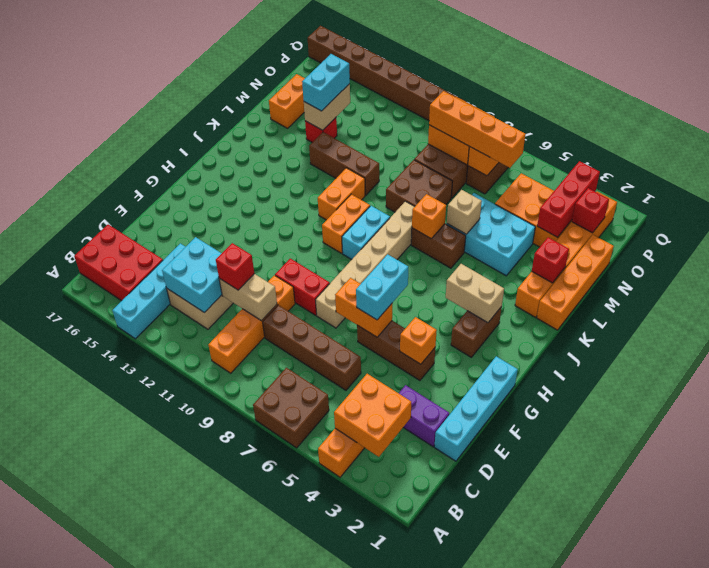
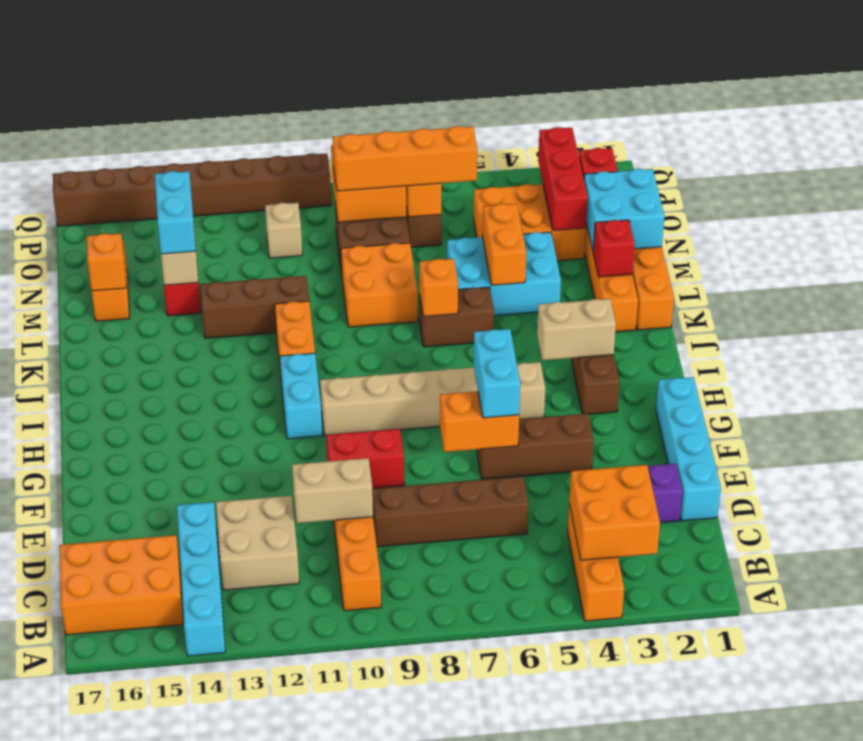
brown 2x2 brick [253,368,329,448] -> none
red 2x3 brick [74,225,163,301] -> orange 2x3 brick [60,535,183,635]
cyan 2x2 brick [162,237,222,313] -> cyan 2x2 brick moved to [584,169,664,250]
red 1x1 brick [216,243,254,290] -> none
orange 1x1 brick [400,317,437,364] -> orange 1x1 brick moved to [87,233,126,291]
tan 1x6 brick [316,201,415,328] -> tan 1x6 brick turned to [320,362,545,436]
cyan 1x2 brick [342,206,390,260] -> cyan 1x2 brick moved to [280,353,322,439]
orange 1x2 brick [322,194,370,253] -> orange 1x2 brick moved to [483,204,526,285]
tan 1x1 brick [447,190,482,234] -> tan 1x1 brick moved to [265,203,302,258]
brown 2x2 brick [386,160,452,212] -> orange 2x2 brick [341,243,418,327]

